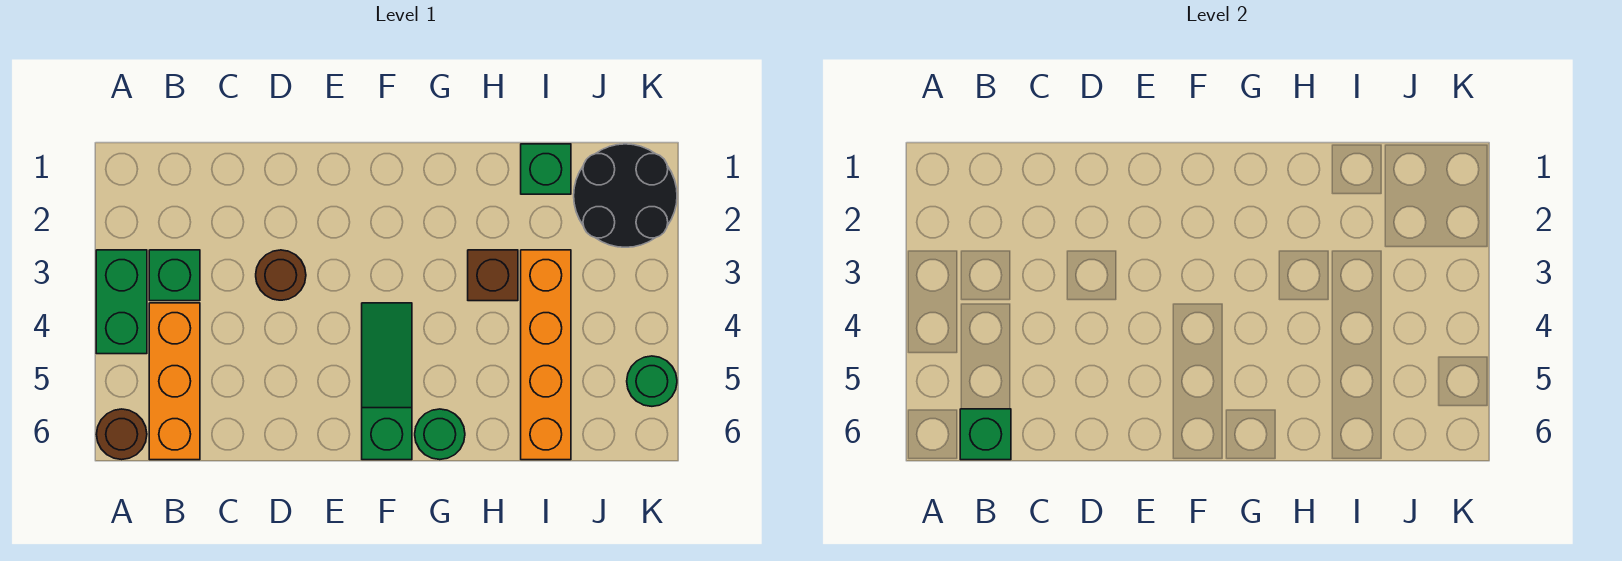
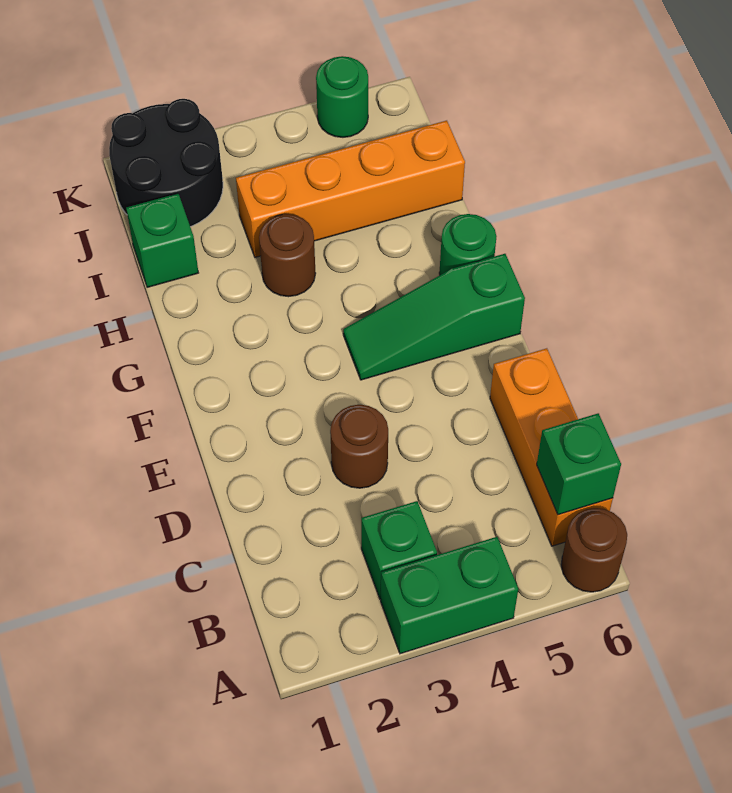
orange 1x3 brick [149,303,200,460] -> orange 1x3 brick turned to [490,348,613,546]
brown 1x1 brick [468,250,518,301] -> brown 1x1 round brick [259,214,316,297]

